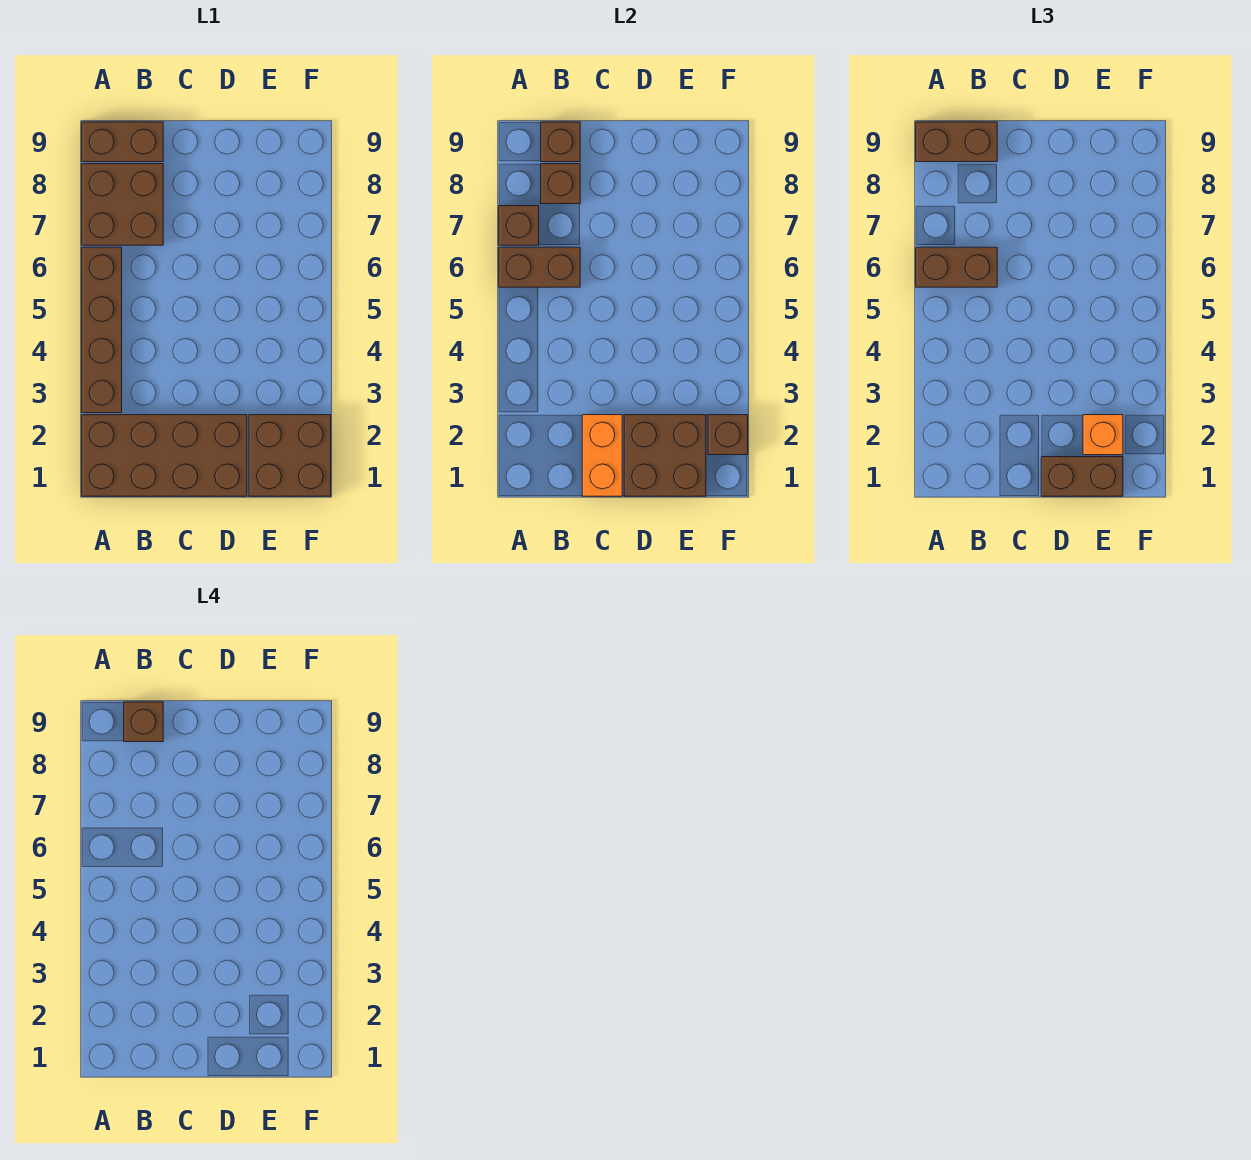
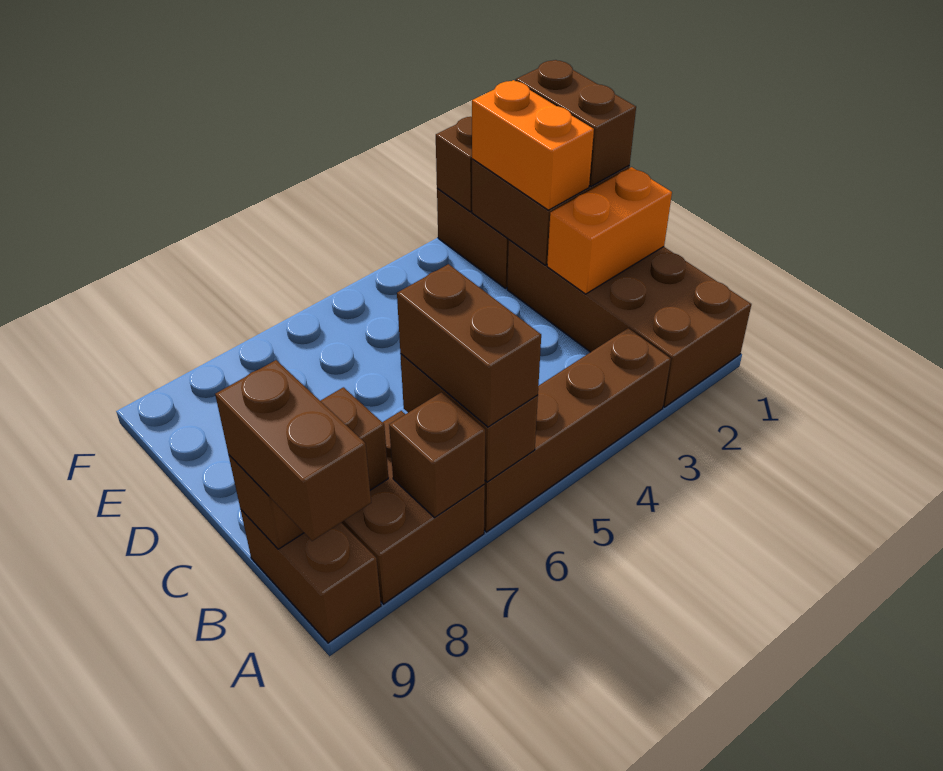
brown 1x1 brick [124,702,163,742] -> none
orange 1x1 brick [1083,415,1123,455] -> orange 1x2 brick [472,80,594,210]

